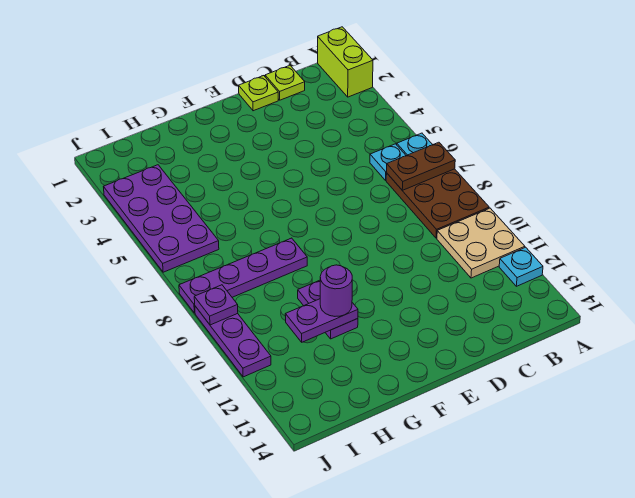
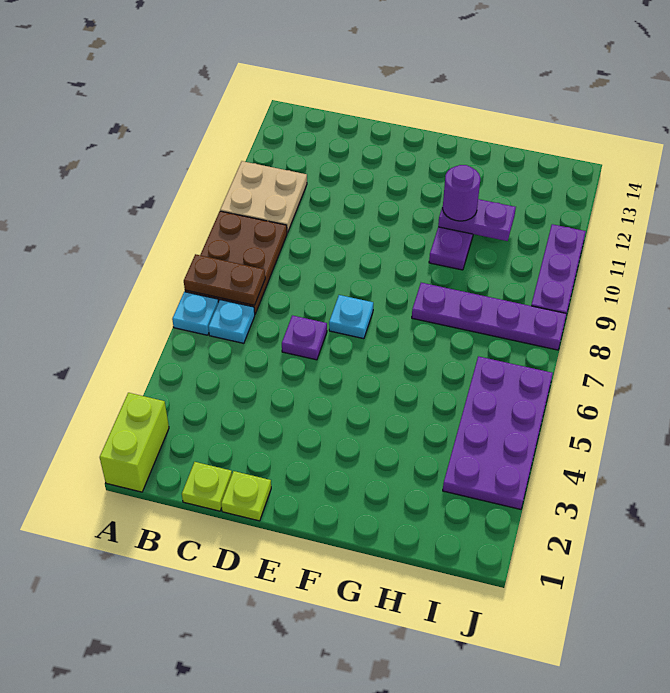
cyan 1x1 plate [499,247,543,286] -> cyan 1x1 plate moved to [329,295,373,339]
purple 1x1 plate [194,285,238,325] -> purple 1x1 plate moved to [282,315,327,360]

